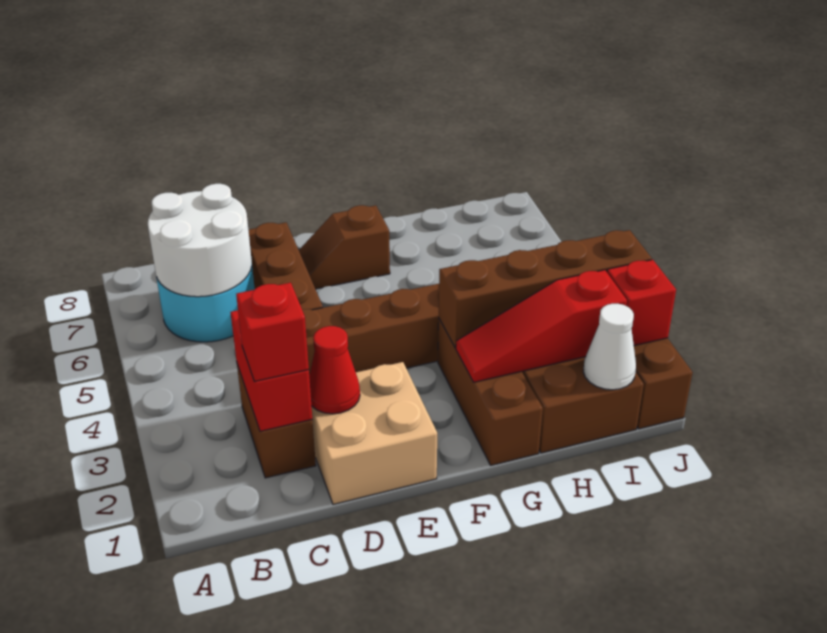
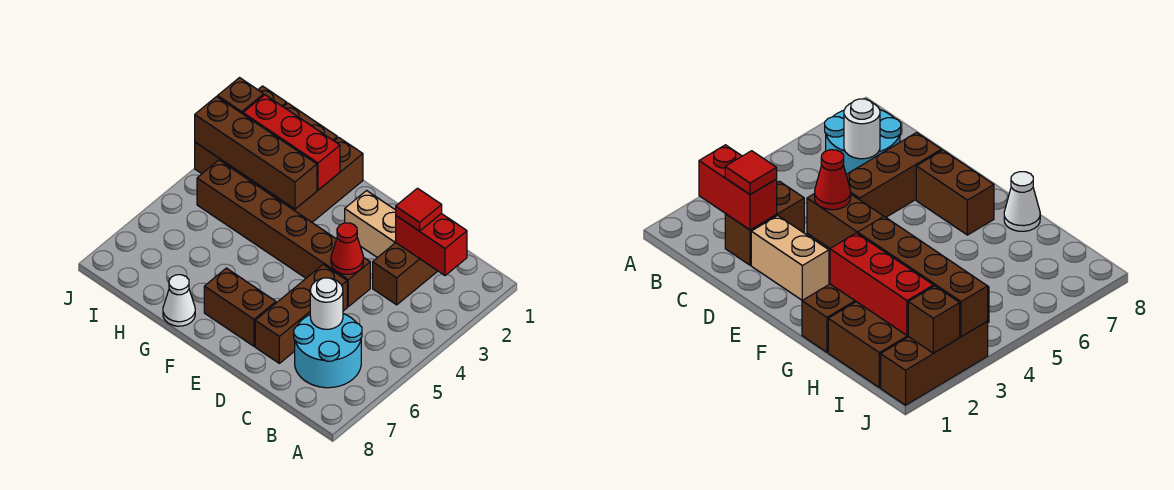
white 2x2 round brick [148,184,252,297] -> white 1x1 round brick [310,278,343,329]
red 1x2 brick [231,310,312,431] -> red 1x2 brick turned to [396,213,467,276]
red 1x1 brick [236,283,309,381] -> red 1x1 tile [396,188,442,231]
tan 2x2 brick [312,362,437,504] -> tan 1x2 brick [345,191,396,258]
red 1x1 cone [309,326,360,414] -> red 1x1 cone moved to [331,223,363,274]
brown 1x2 slope [299,205,390,289] -> brown 1x2 brick [204,268,276,346]
red 1x3 slope [456,270,627,382] -> red 1x3 brick [243,95,340,190]
white 1x1 cone [583,304,636,390] -> white 1x1 cone moved to [163,275,195,326]
red 1x1 brick [607,260,676,346] -> brown 1x1 brick [218,78,264,114]

